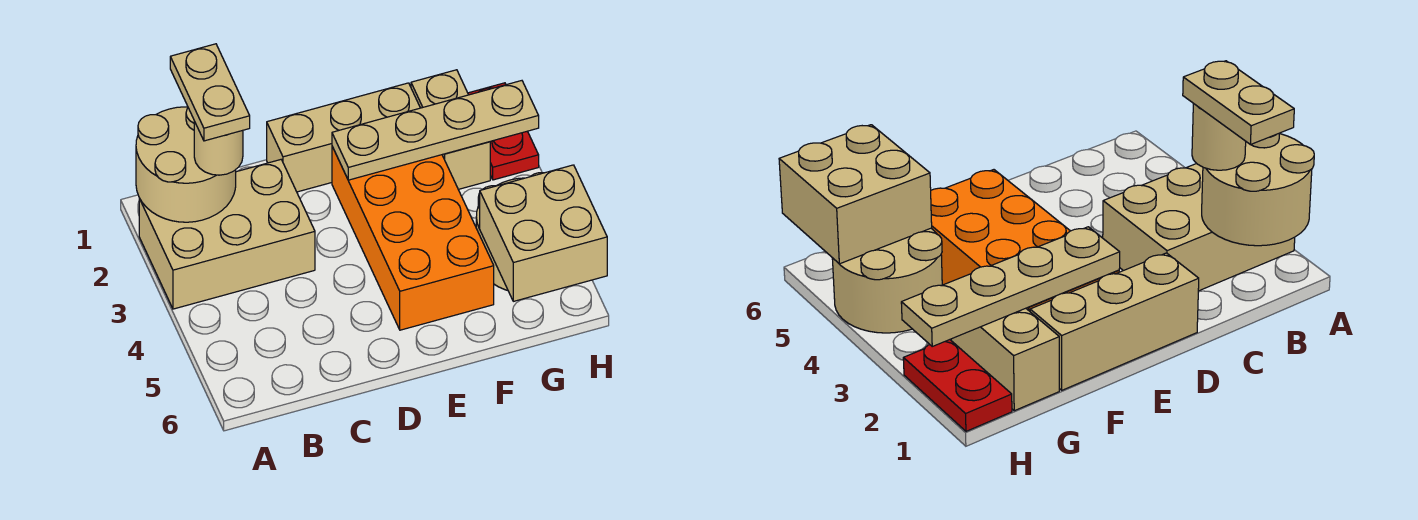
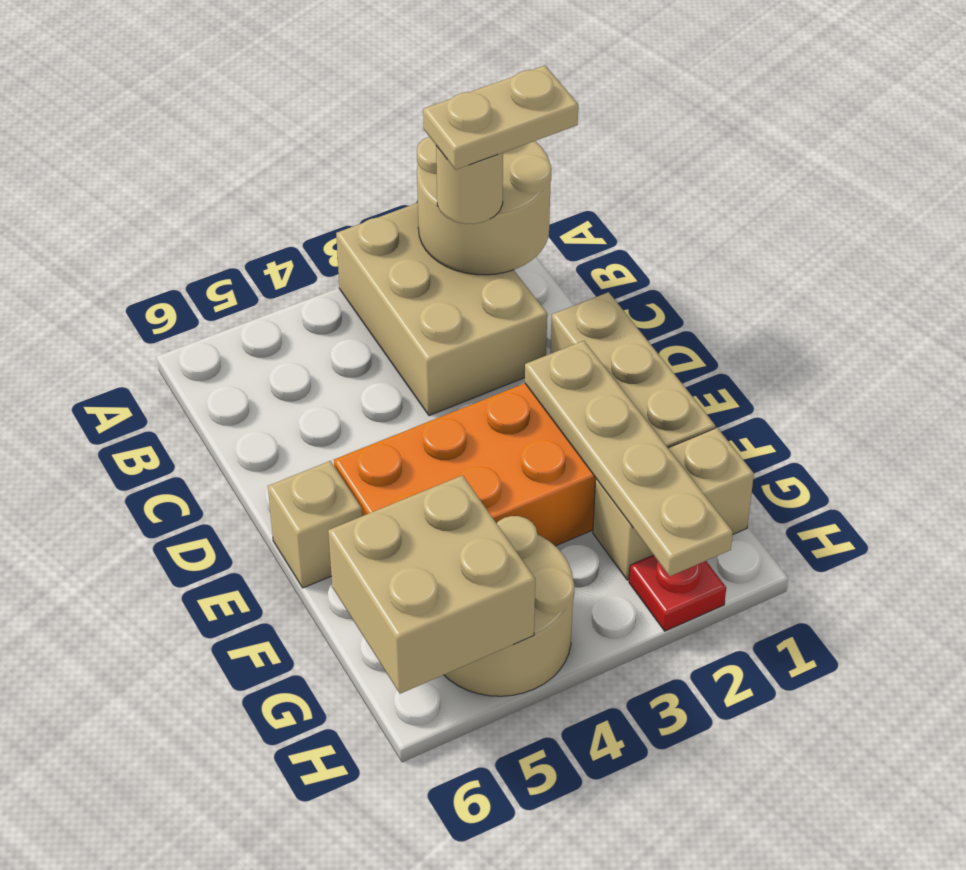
none -> tan 1x1 brick [268,461,362,588]
red 1x2 plate [468,83,539,180] -> red 1x1 plate [629,555,726,631]

